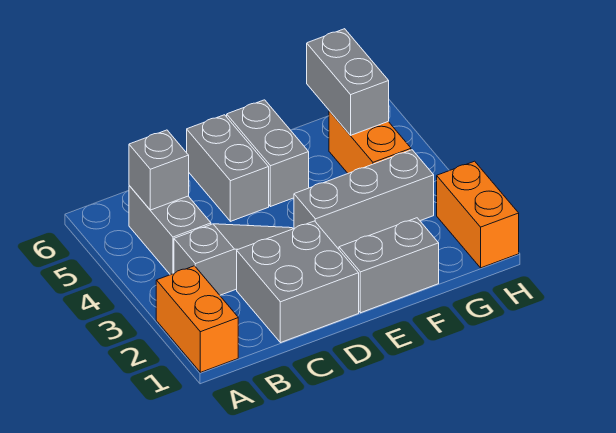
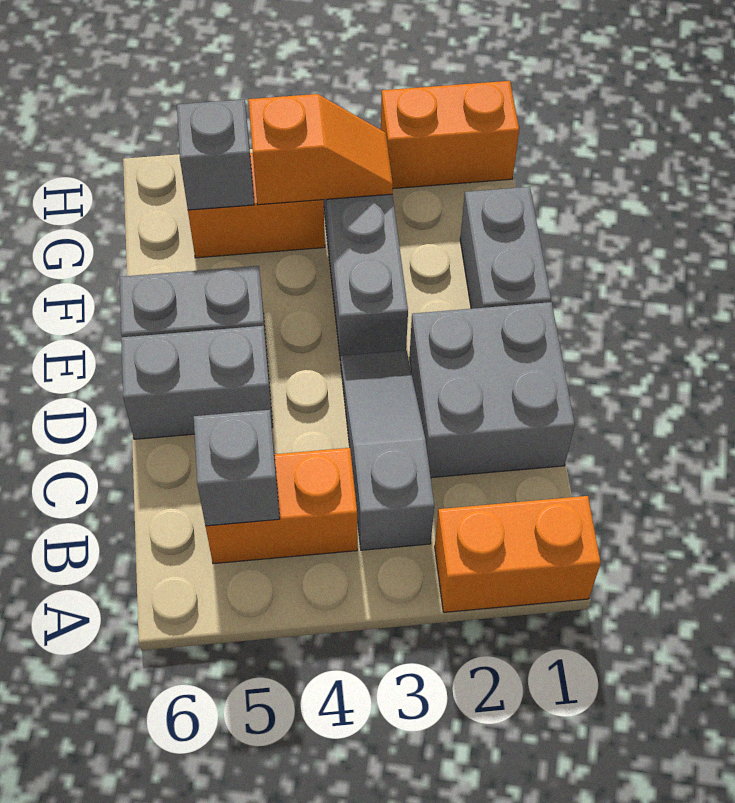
grey 1x2 brick [129,186,211,275] -> orange 1x2 brick [206,448,357,564]
none -> orange 1x2 slope [248,94,393,205]
grey 1x2 brick [307,29,389,135] -> grey 1x1 brick [177,99,254,210]

